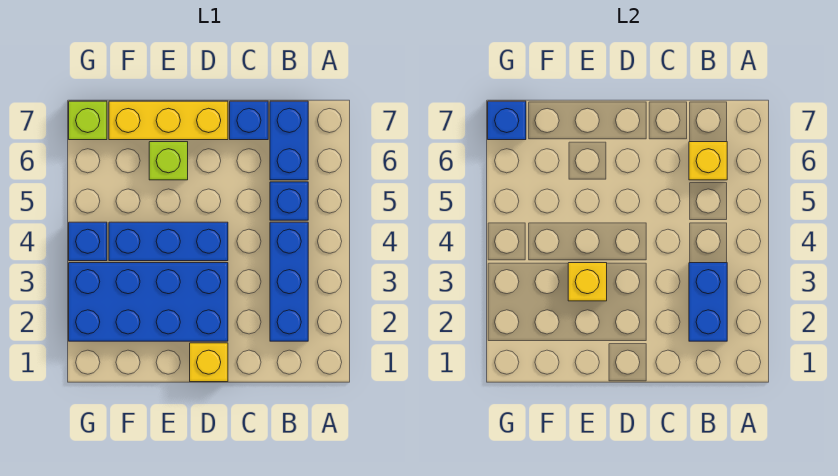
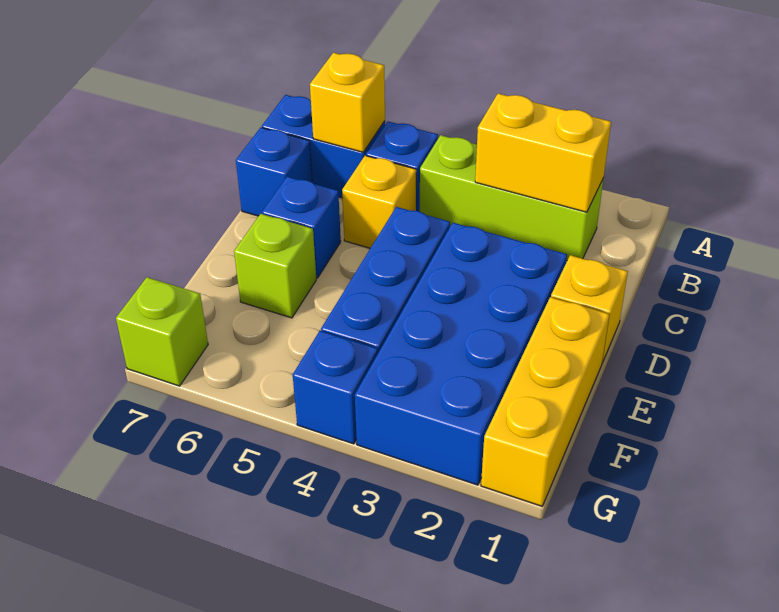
blue 1x3 brick [270,222,308,341] -> lime 1x3 brick [420,135,603,261]
blue 1x2 brick [689,263,727,341] -> yellow 1x2 brick [475,94,611,212]
yellow 1x3 brick [109,101,228,140] -> yellow 1x3 brick moved to [481,297,609,506]
yellow 1x1 brick [568,263,607,301] -> yellow 1x1 brick moved to [342,156,416,248]
blue 1x1 brick [488,101,526,140] -> blue 1x1 brick moved to [262,177,341,278]

